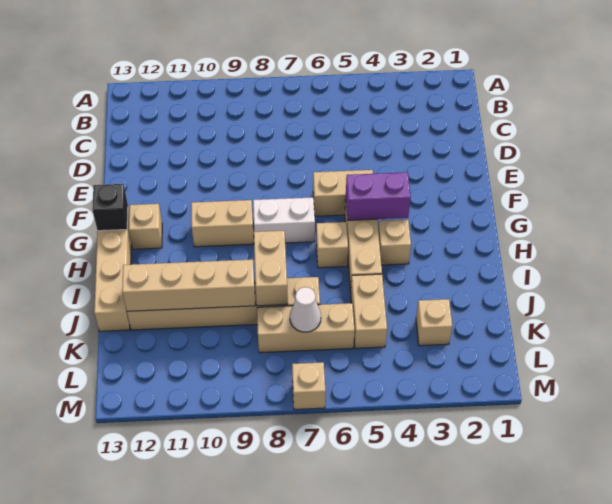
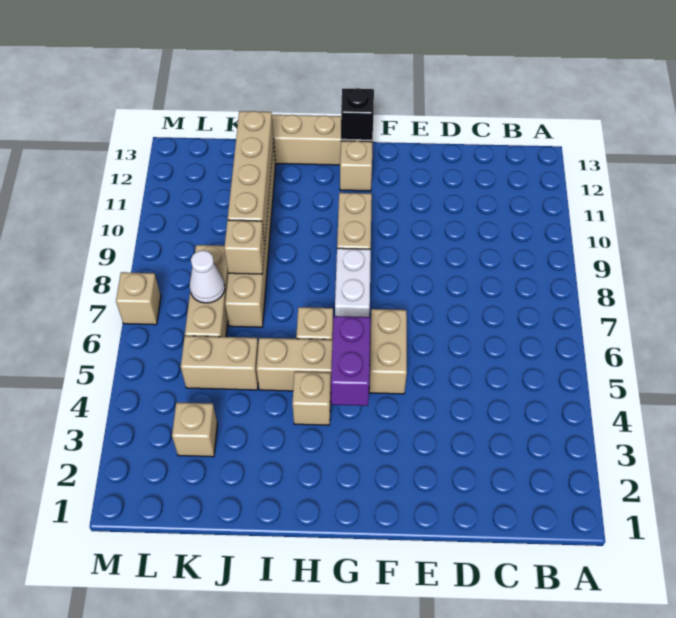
tan 1x2 brick [254,231,288,306] -> tan 1x1 brick [224,220,265,274]

